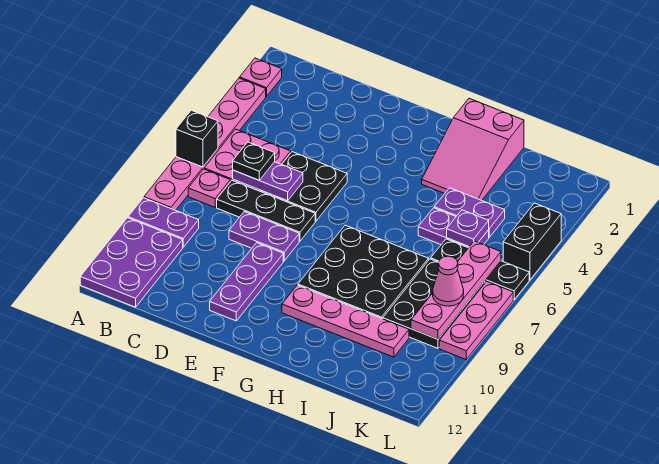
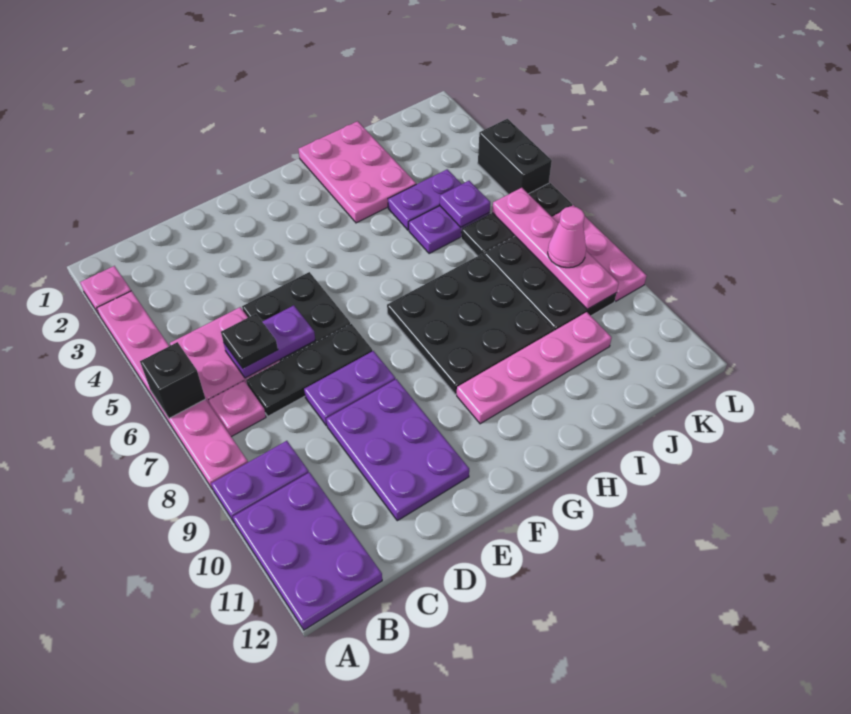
purple 1x3 plate [210,243,283,321] -> purple 2x3 plate [326,379,469,521]
pink 2x3 slope [422,98,524,200] -> pink 2x3 plate [299,121,416,223]

